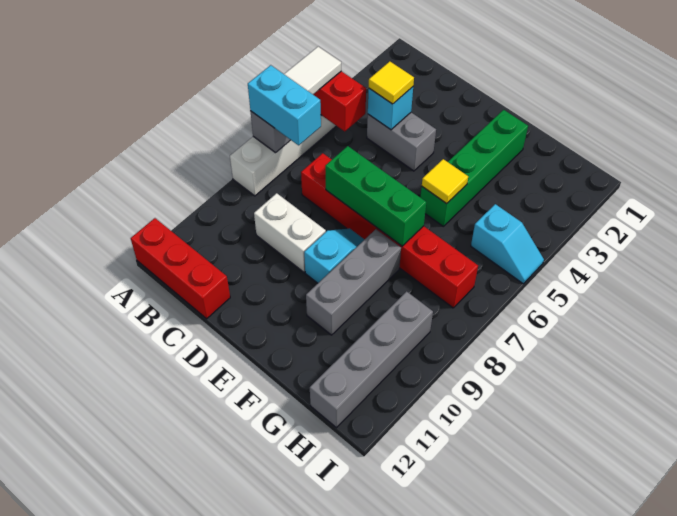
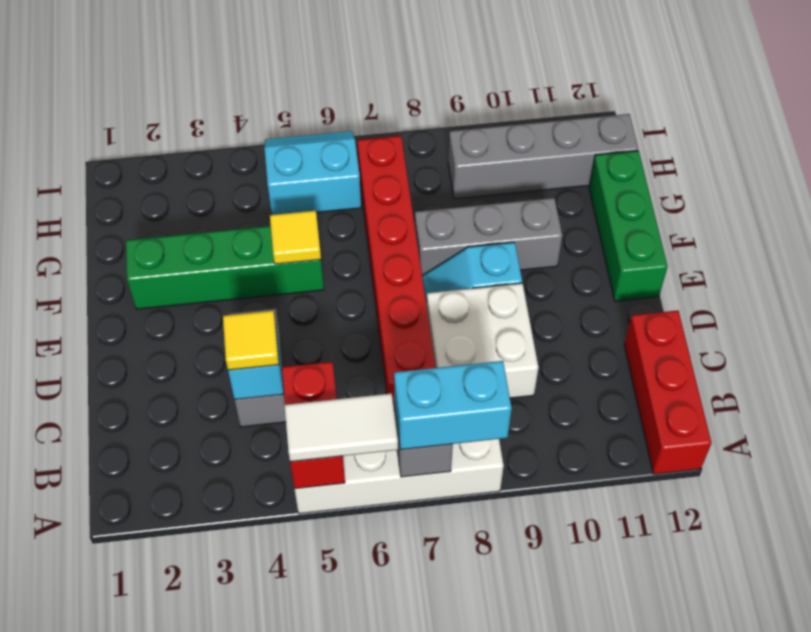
cyan 1x2 brick [248,65,321,145] -> cyan 1x2 brick turned to [394,361,512,450]
white 1x2 brick [254,193,326,272] -> white 2x2 brick [427,283,538,398]
green 1x3 brick [325,146,426,246] -> green 1x3 brick moved to [589,151,668,301]
cyan 1x2 slope [471,204,544,284] -> cyan 2x2 slope [264,131,361,215]

